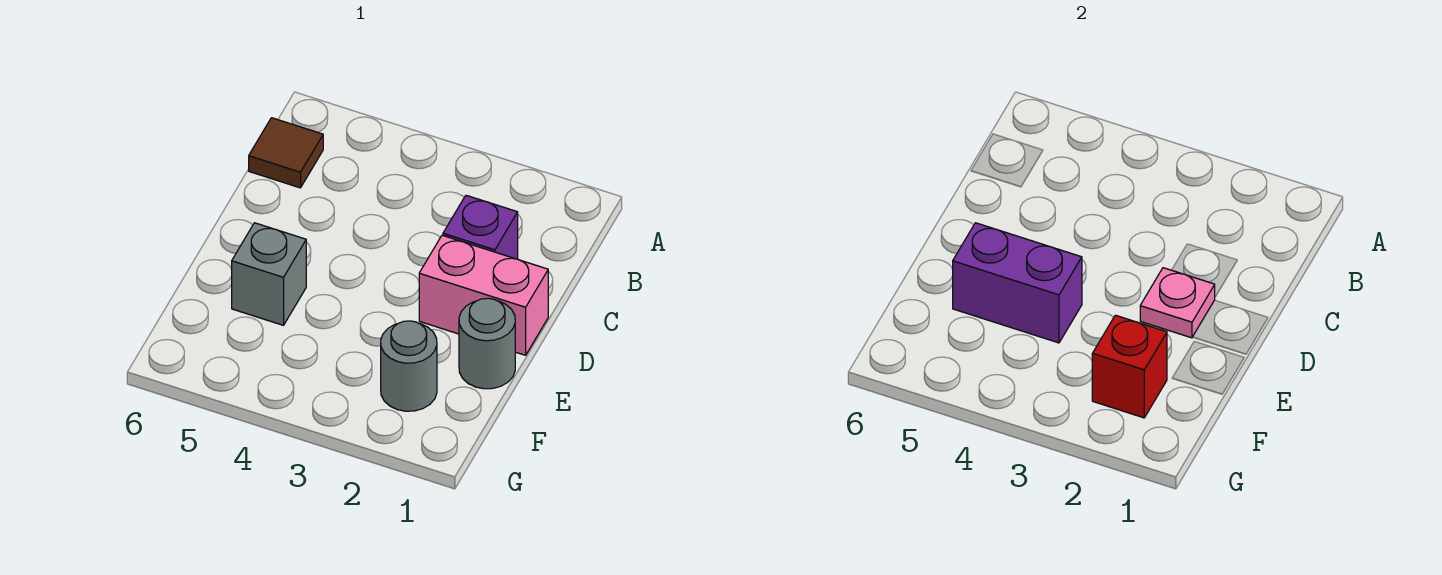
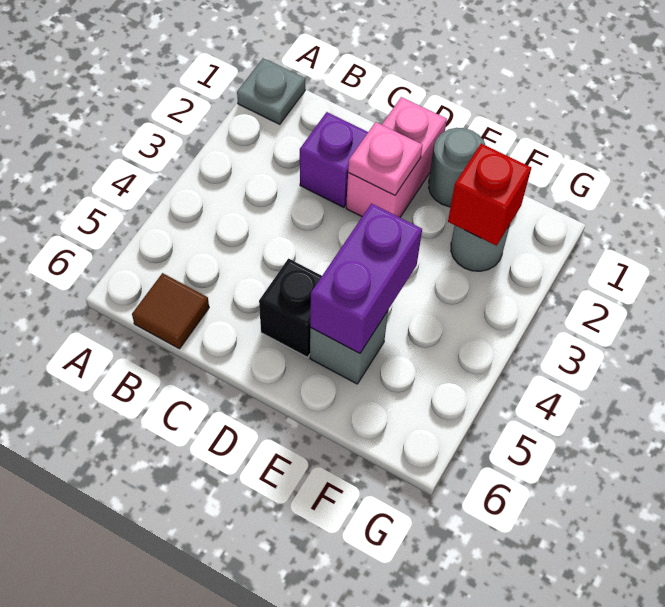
none -> grey 1x1 plate [237,58,305,124]
none -> black 1x1 brick [259,259,322,357]

